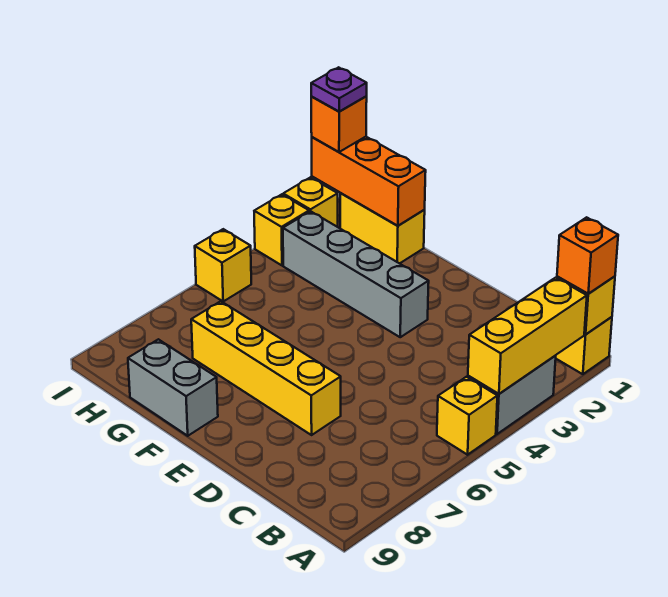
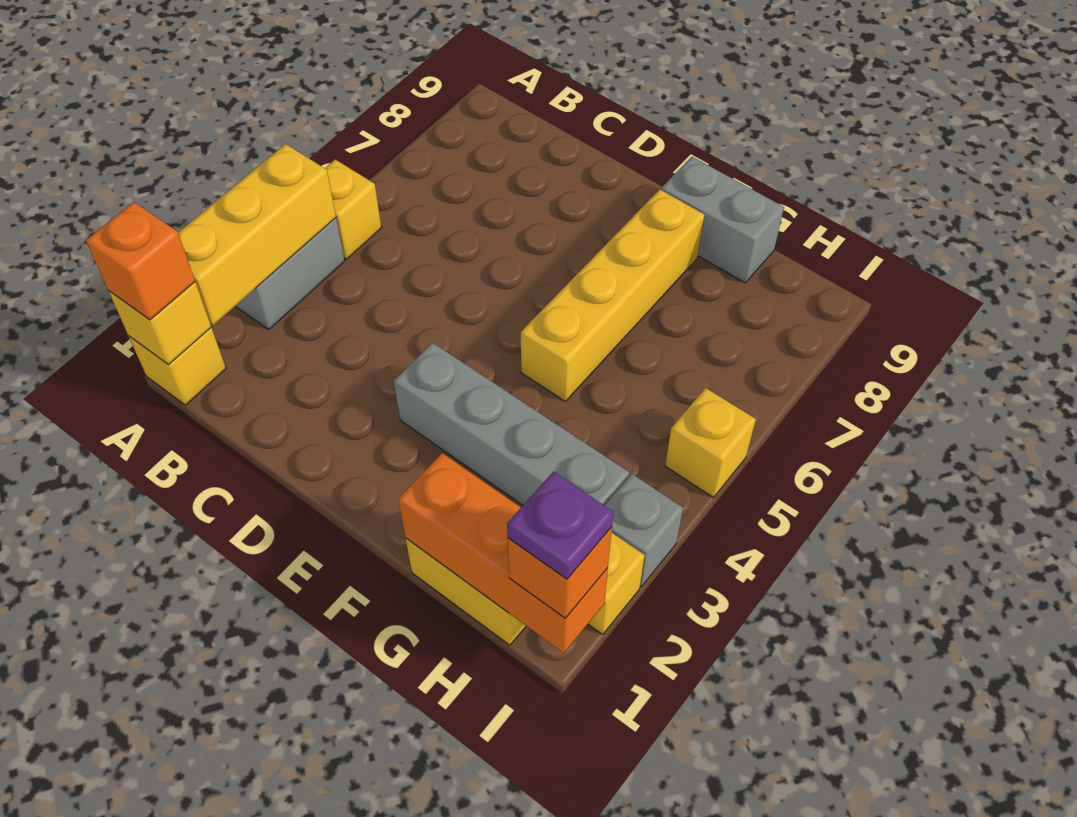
yellow 1x4 brick [191,301,341,435] -> yellow 1x4 brick turned to [521,190,704,401]
yellow 1x1 brick [254,194,309,265] -> grey 1x1 brick [605,474,683,587]

